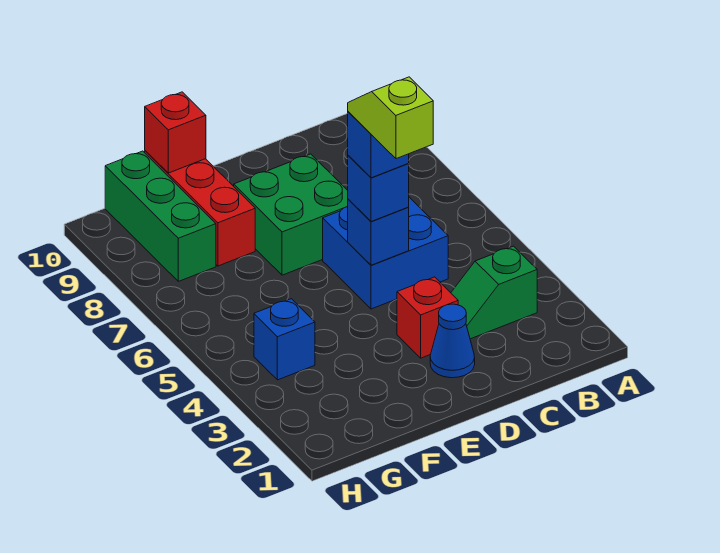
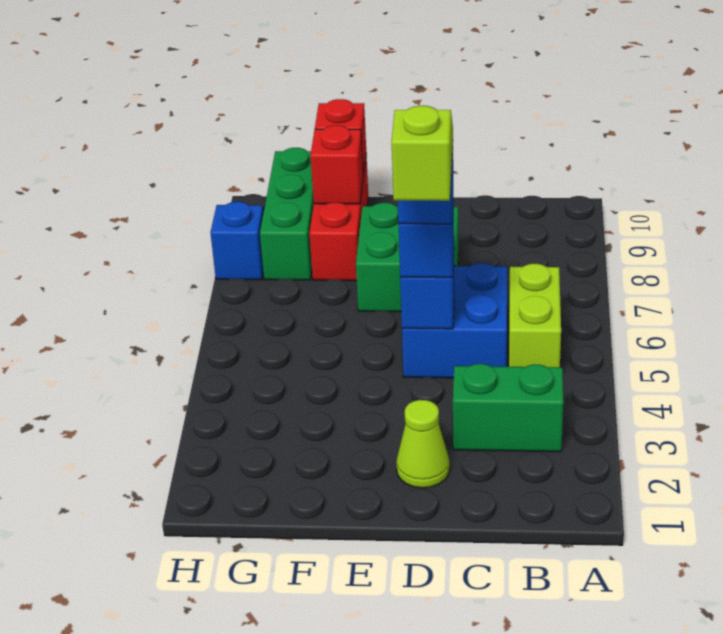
green 1x2 slope [451,246,537,339] -> green 1x2 brick [453,364,564,452]
none -> lime 1x2 brick [509,264,561,367]
blue 1x1 cone [430,304,475,378] -> lime 1x1 cone [396,400,450,488]
red 1x1 brick [397,277,458,358] -> red 1x1 brick moved to [310,125,363,204]
blue 1x1 brick [254,299,315,380] -> blue 1x1 brick moved to [210,202,263,280]

